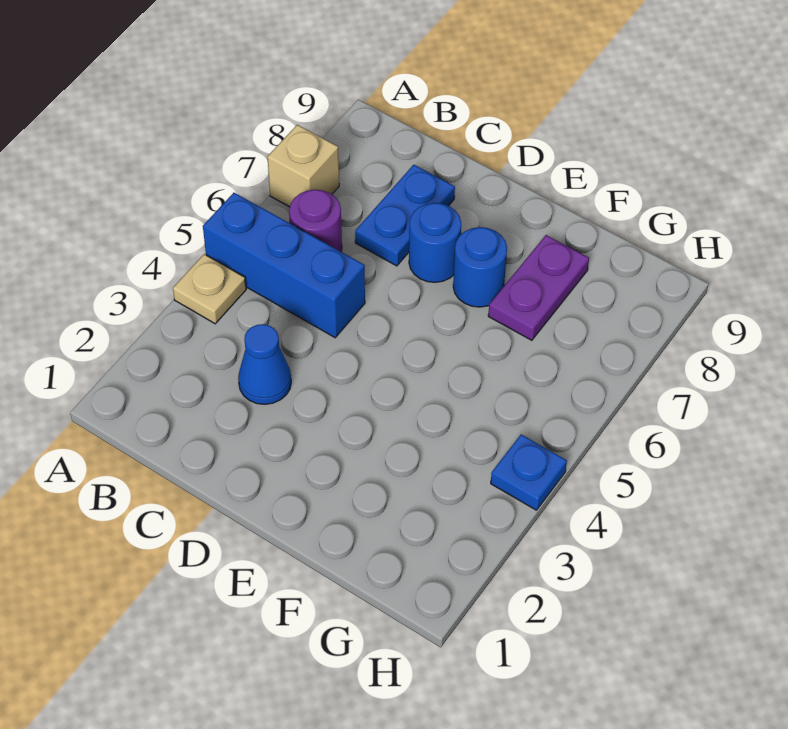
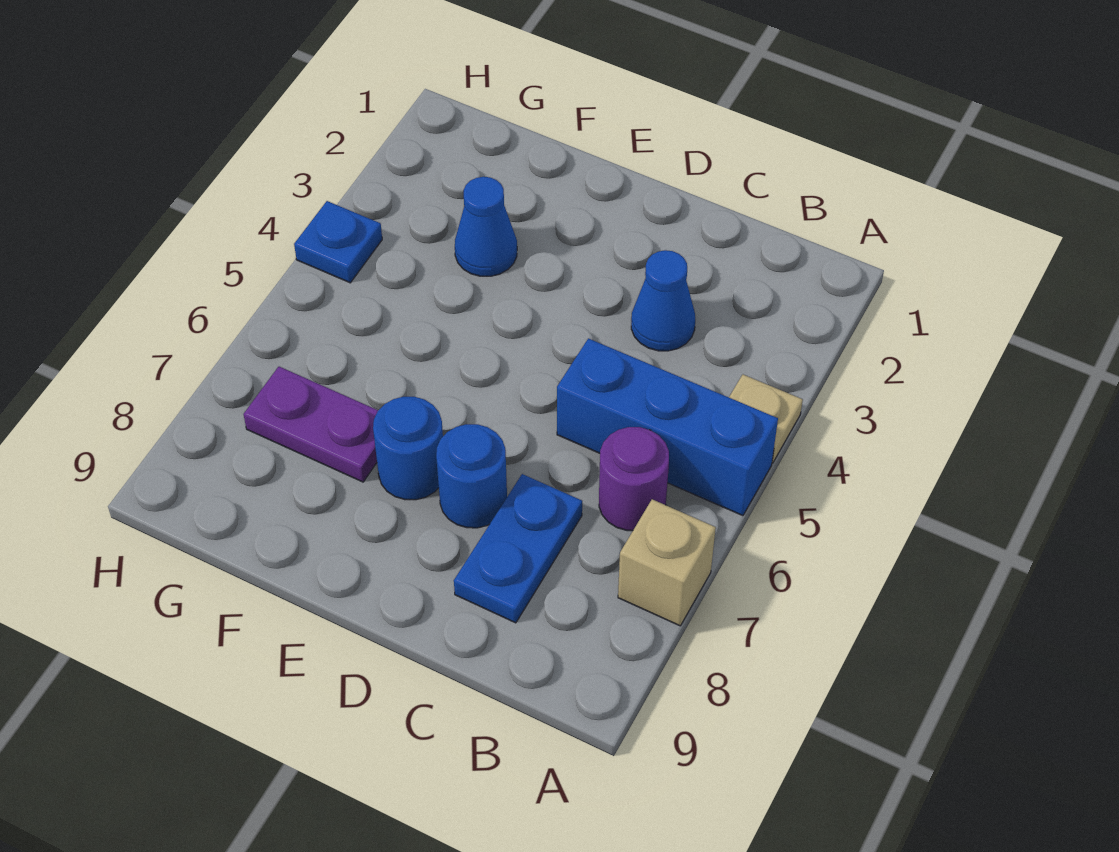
none -> blue 1x1 cone [455,177,517,276]
purple 1x2 plate [488,235,589,340] -> purple 1x2 plate turned to [243,367,378,482]

